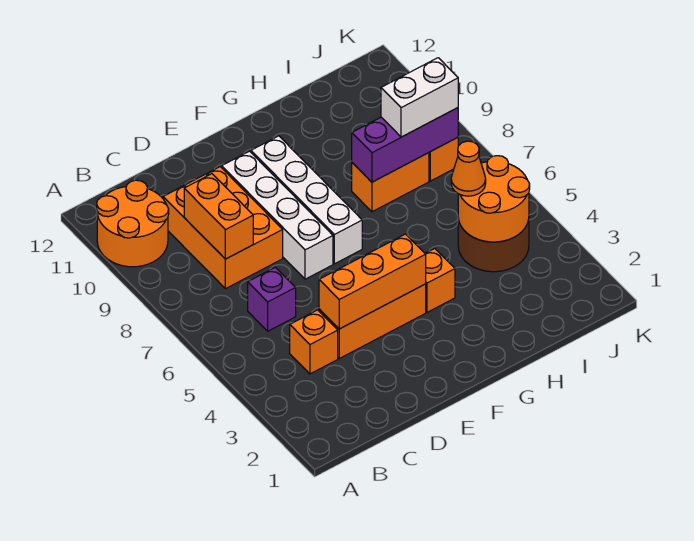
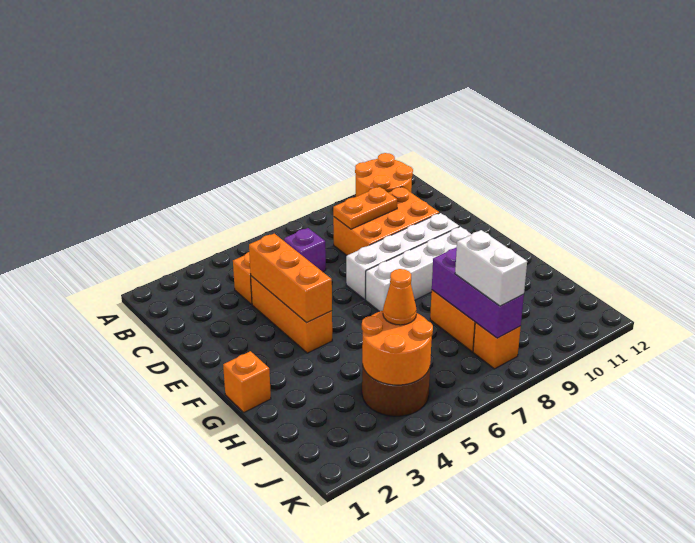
orange 1x2 brick [184,174,253,259] -> orange 1x2 plate [333,187,397,229]
orange 1x1 brick [425,248,455,312] -> orange 1x1 brick moved to [223,351,271,412]

